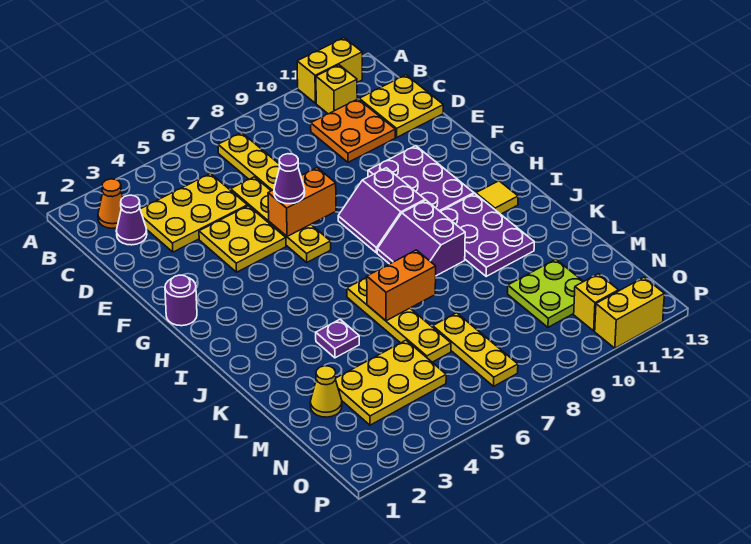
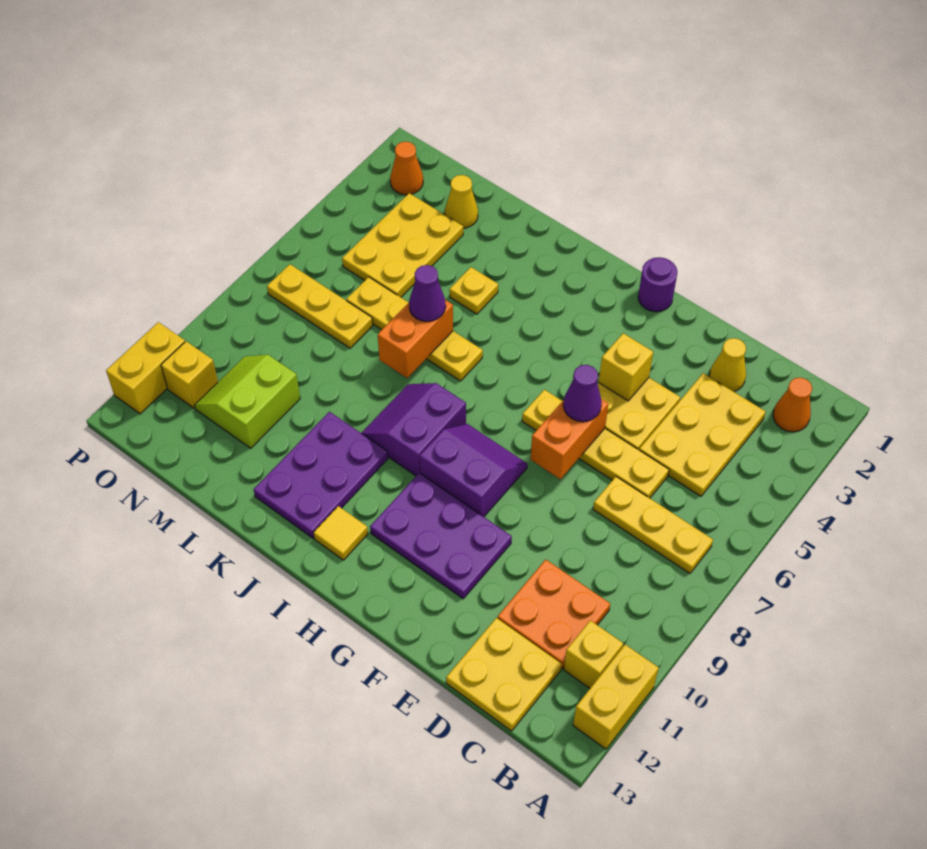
purple 1x1 cone [116,195,147,245] -> purple 1x1 cone moved to [409,265,446,322]
none -> yellow 1x1 cone [709,338,746,392]
none -> yellow 1x1 brick [599,333,653,401]
purple 2x2 slope [377,200,465,276] -> purple 2x2 slope turned to [362,383,466,476]
purple 2x3 plate [441,193,534,276] -> purple 2x3 plate turned to [254,412,388,538]
purple 1x1 plate [316,319,359,358] -> yellow 1x1 plate [449,267,498,314]
lime 2x2 plate [508,259,584,327] -> lime 2x2 slope [195,355,300,448]
none -> orange 1x1 cone [390,142,423,195]

